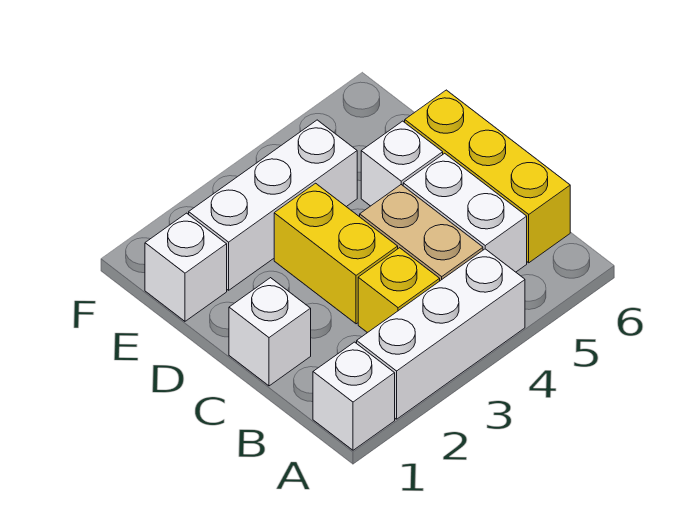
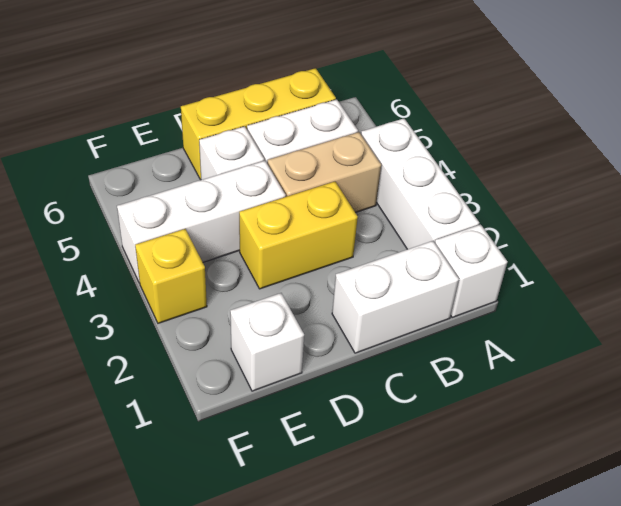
yellow 1x1 brick [358,248,440,333] -> yellow 1x1 brick moved to [135,229,207,323]
white 1x1 brick [229,278,311,386] -> white 1x2 brick [332,241,459,353]
white 1x3 brick [189,120,357,290] -> white 1x3 brick turned to [117,161,286,283]

